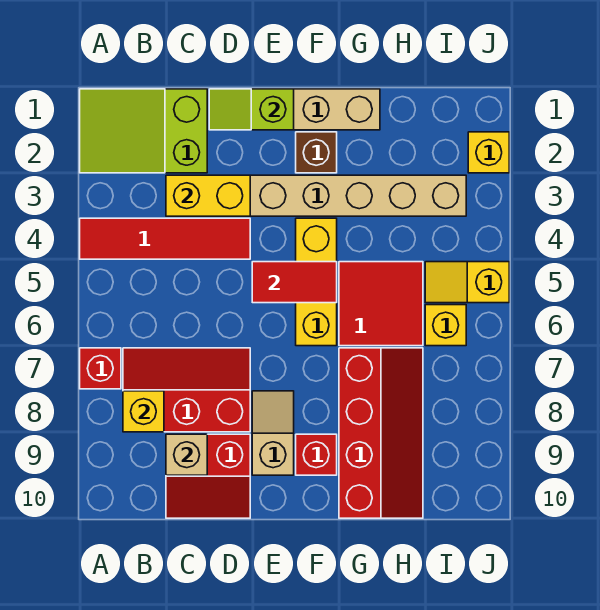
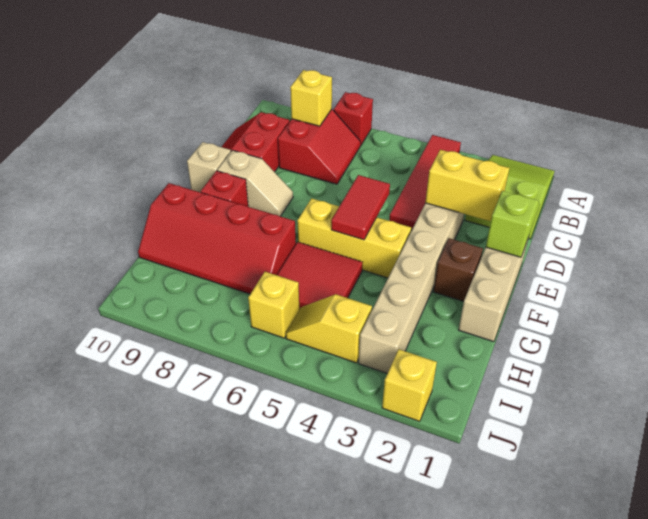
red 2x3 slope [123,348,250,432] -> red 2x2 slope [278,109,361,184]
yellow 1x2 brick [166,175,250,216] -> yellow 1x2 brick turned to [425,150,509,221]
tan 1x1 brick [166,434,207,475] -> tan 1x1 brick moved to [187,142,231,192]
yellow 1x2 slope [425,262,509,303] -> yellow 1x2 slope turned to [286,294,372,363]

